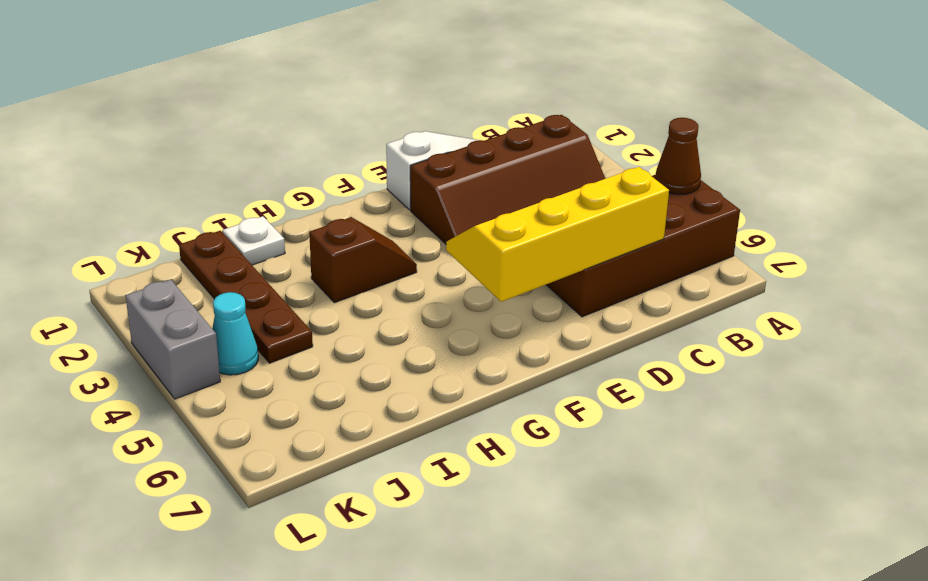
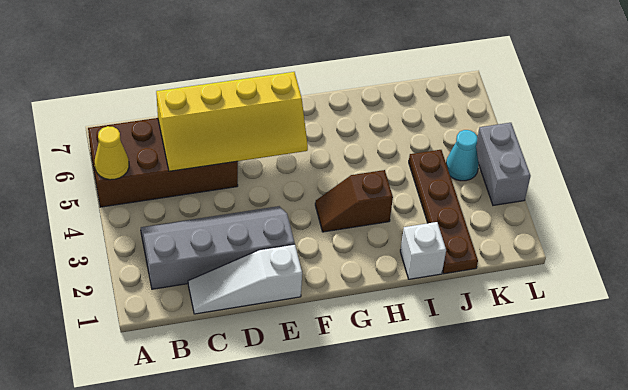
brown 1x1 cone [655,118,701,195] -> yellow 1x1 cone [95,126,129,180]
brown 2x4 slope [410,115,605,244] -> grey 2x4 slope [141,206,295,289]
white 1x1 plate [223,216,285,265] -> white 1x1 brick [400,222,446,279]

